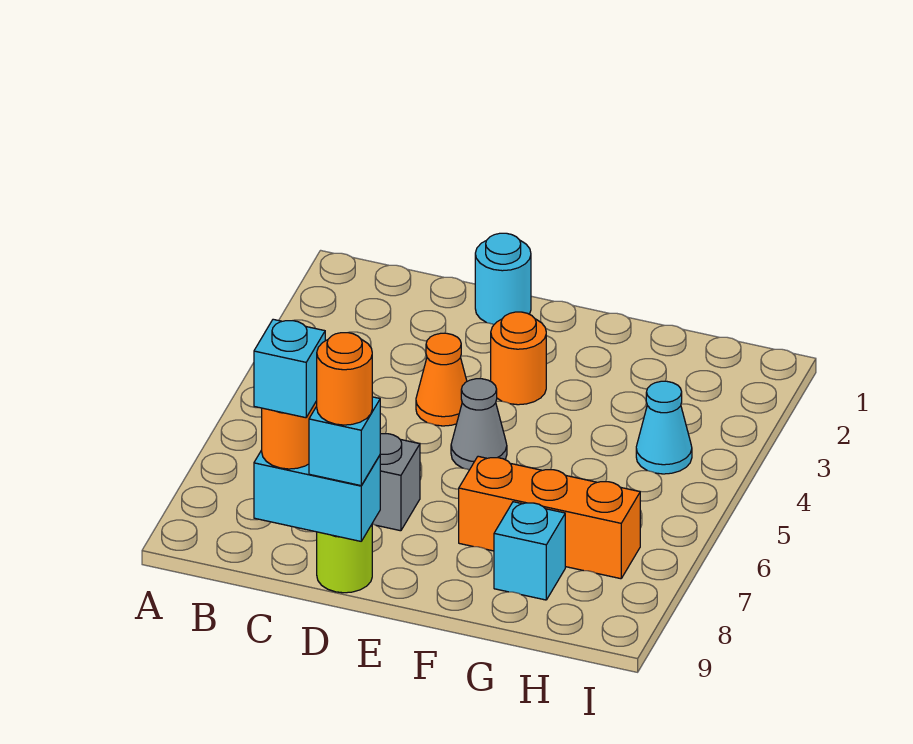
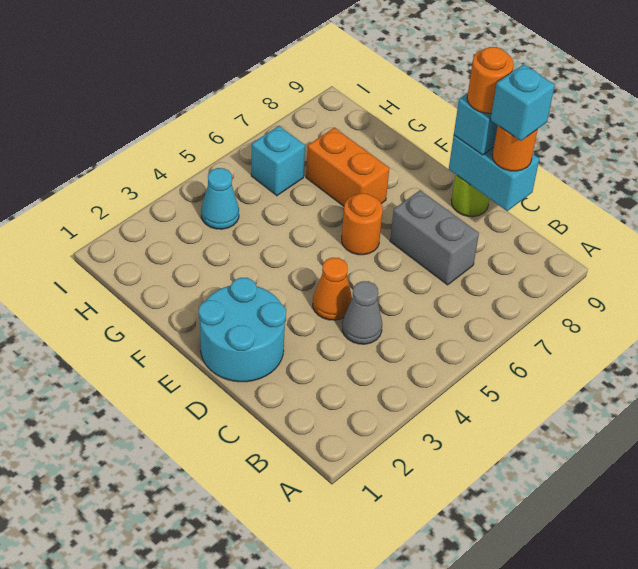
cyan 1x1 round brick [475,233,531,325] -> cyan 2x2 round brick [199,278,286,382]
orange 1x1 round brick [491,312,546,405] -> orange 1x1 round brick moved to [342,193,383,255]
grey 1x1 cone [451,379,507,470] -> grey 1x1 cone moved to [342,281,382,344]
orange 1x3 brick [459,456,640,579] -> orange 1x2 brick [306,128,389,206]
cyan 1x1 brick [494,502,565,600] -> cyan 1x1 brick moved to [251,126,305,196]

